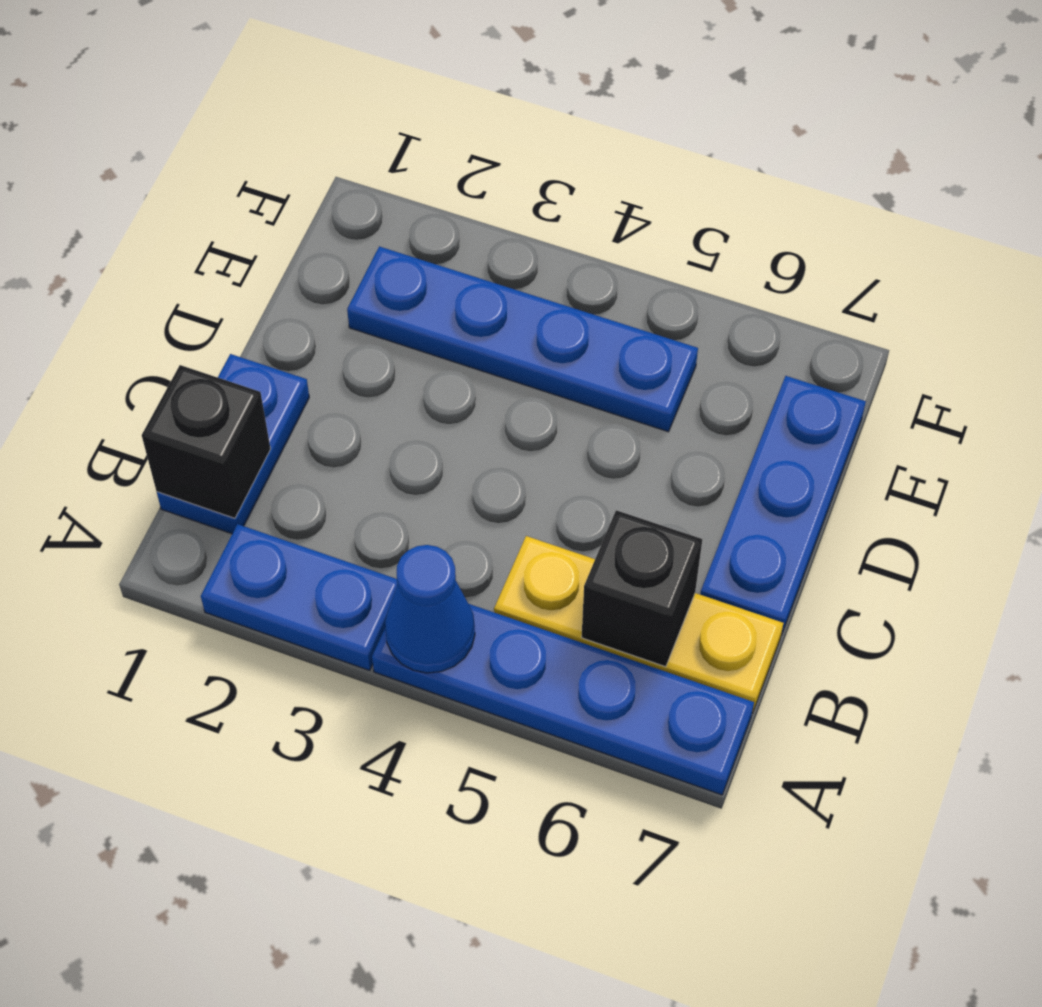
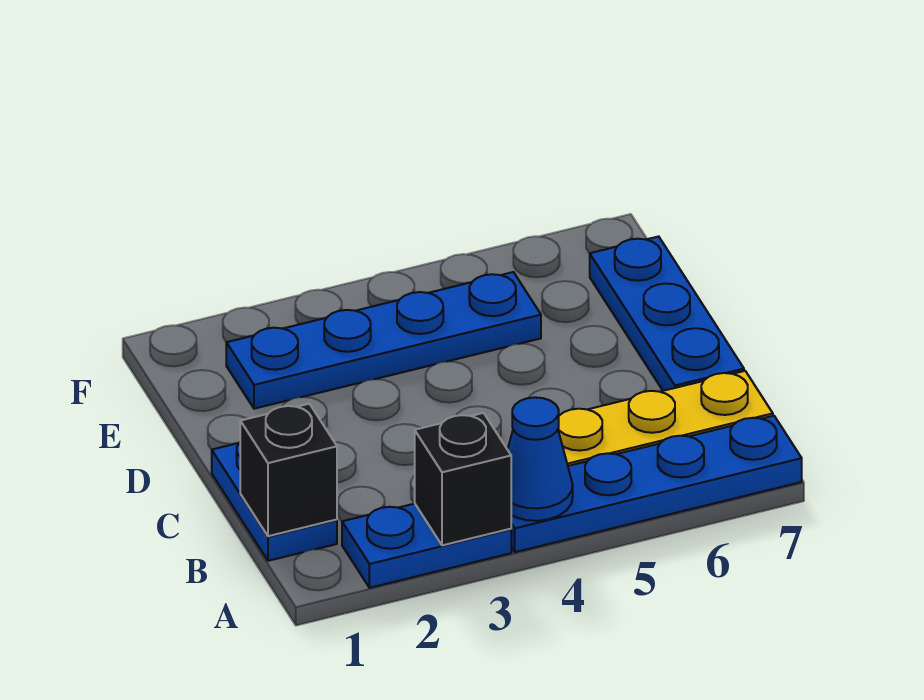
black 1x1 brick [582,510,702,667] -> black 1x1 brick moved to [415,413,511,545]

